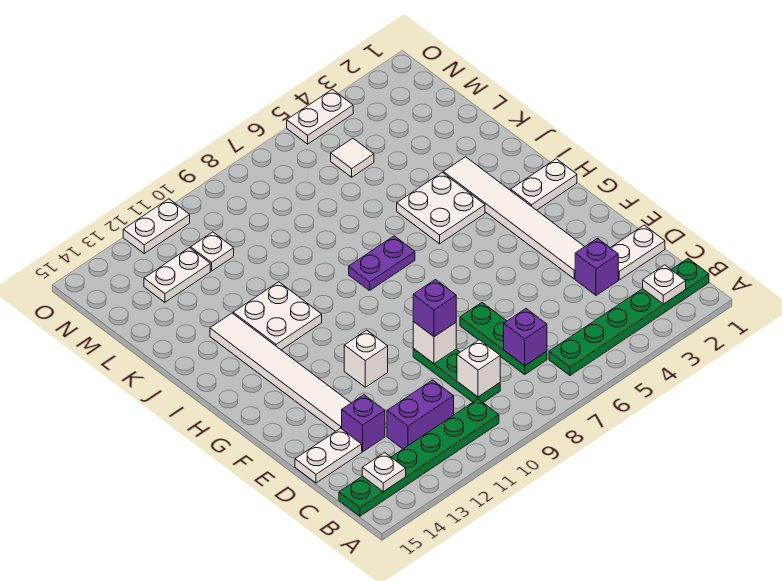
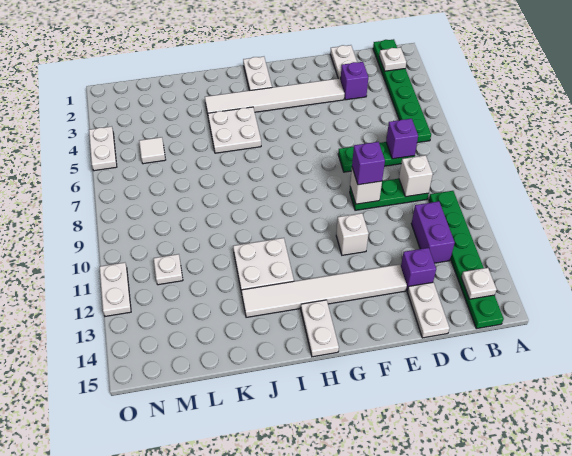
purple 1x2 plate [349,236,415,291] -> none
white 1x2 plate [144,248,210,302] -> white 1x2 plate moved to [301,300,339,357]

